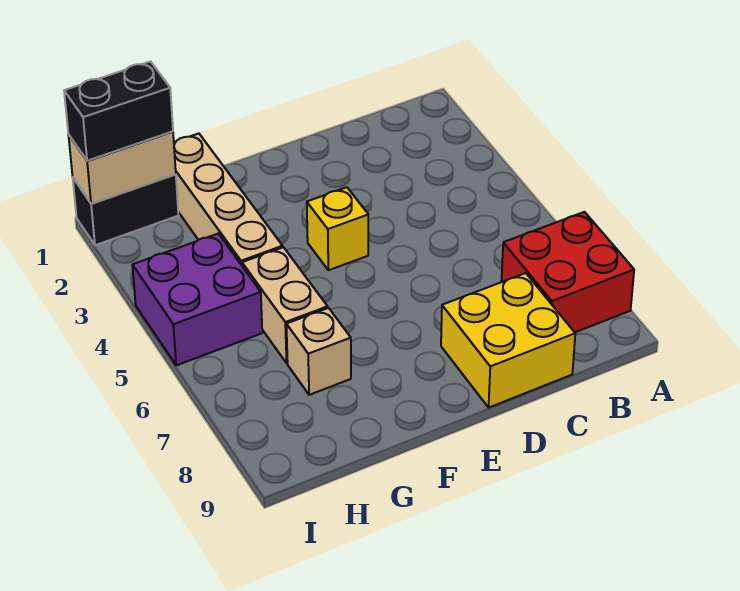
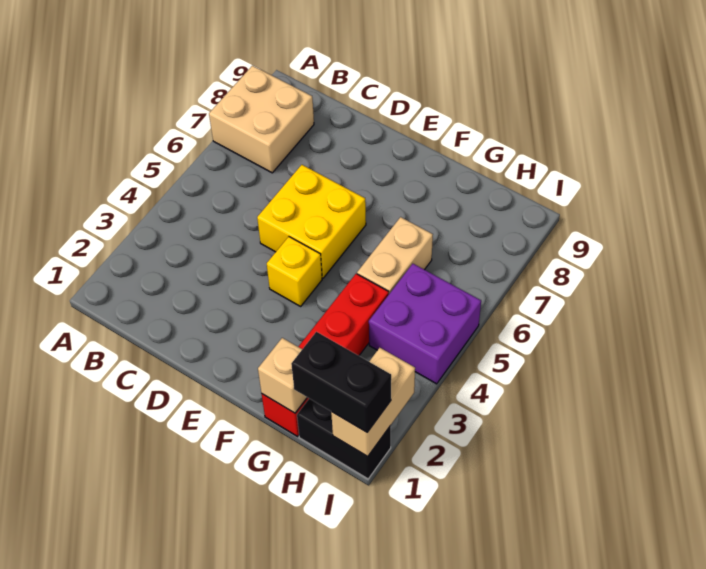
red 2x2 brick [501,212,634,332] -> tan 2x2 brick [209,66,314,173]
yellow 2x2 brick [441,273,575,407] -> yellow 2x2 brick moved to [257,165,366,278]
tan 1x4 brick [174,133,283,265] -> red 1x4 brick [262,274,389,436]
tan 1x1 brick [286,308,351,395] -> tan 1x1 brick moved to [258,338,307,413]
tan 1x2 brick [69,131,176,204] -> tan 1x2 brick turned to [331,348,415,456]

